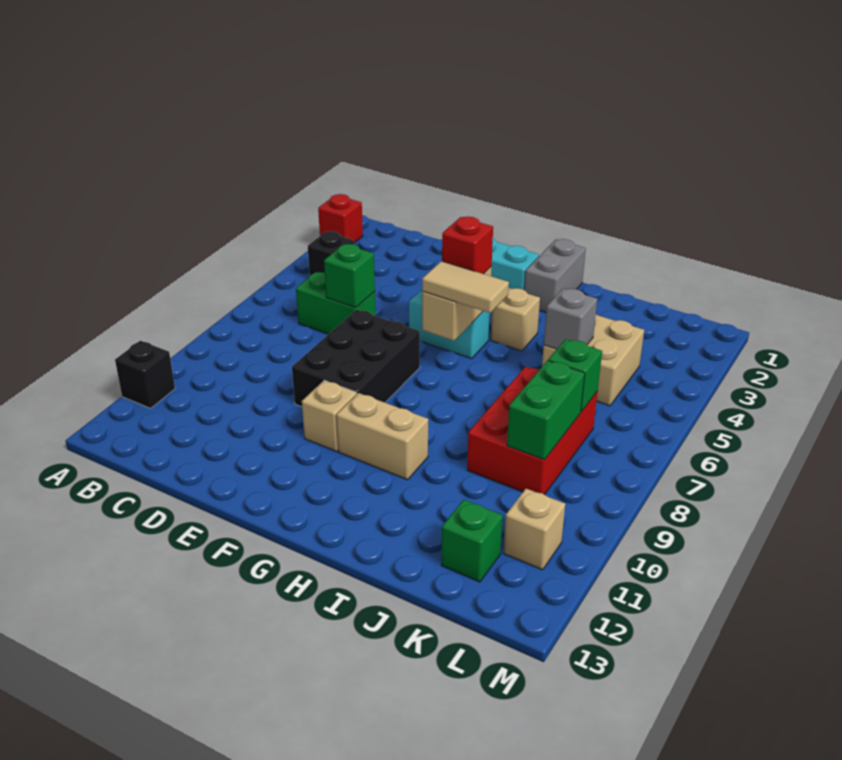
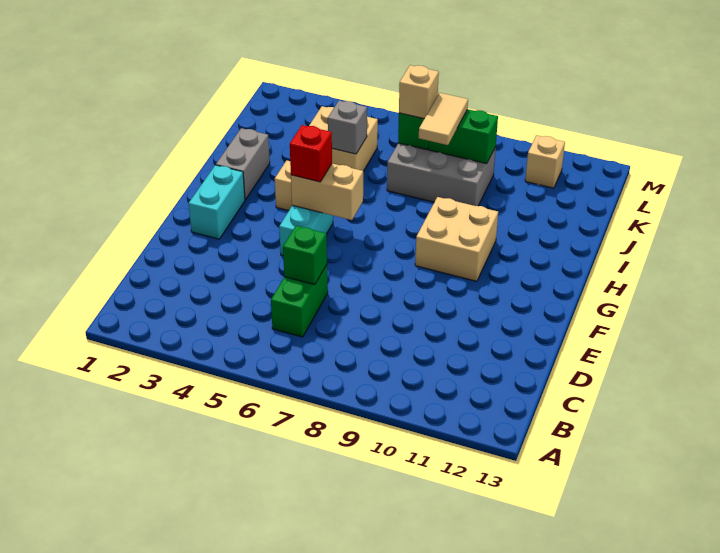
red 1x1 brick [318,194,363,243] -> none
black 1x1 brick [115,341,175,408] -> none
black 1x1 brick [308,231,354,275] -> none
black 2x3 brick [292,310,420,407] -> none
tan 1x1 brick [302,380,357,452] -> tan 1x1 brick moved to [399,65,439,119]
tan 1x2 tile [422,261,509,313] -> tan 1x2 tile moved to [419,93,468,145]
tan 1x2 brick [337,393,428,480] -> tan 2x2 brick [415,197,498,281]
grey 1x2 brick [525,239,586,313] -> grey 1x2 brick turned to [216,128,270,200]
red 2x3 brick [467,367,598,495] -> grey 2x3 brick [387,143,496,206]
green 1x1 brick [441,500,503,582] -> none

